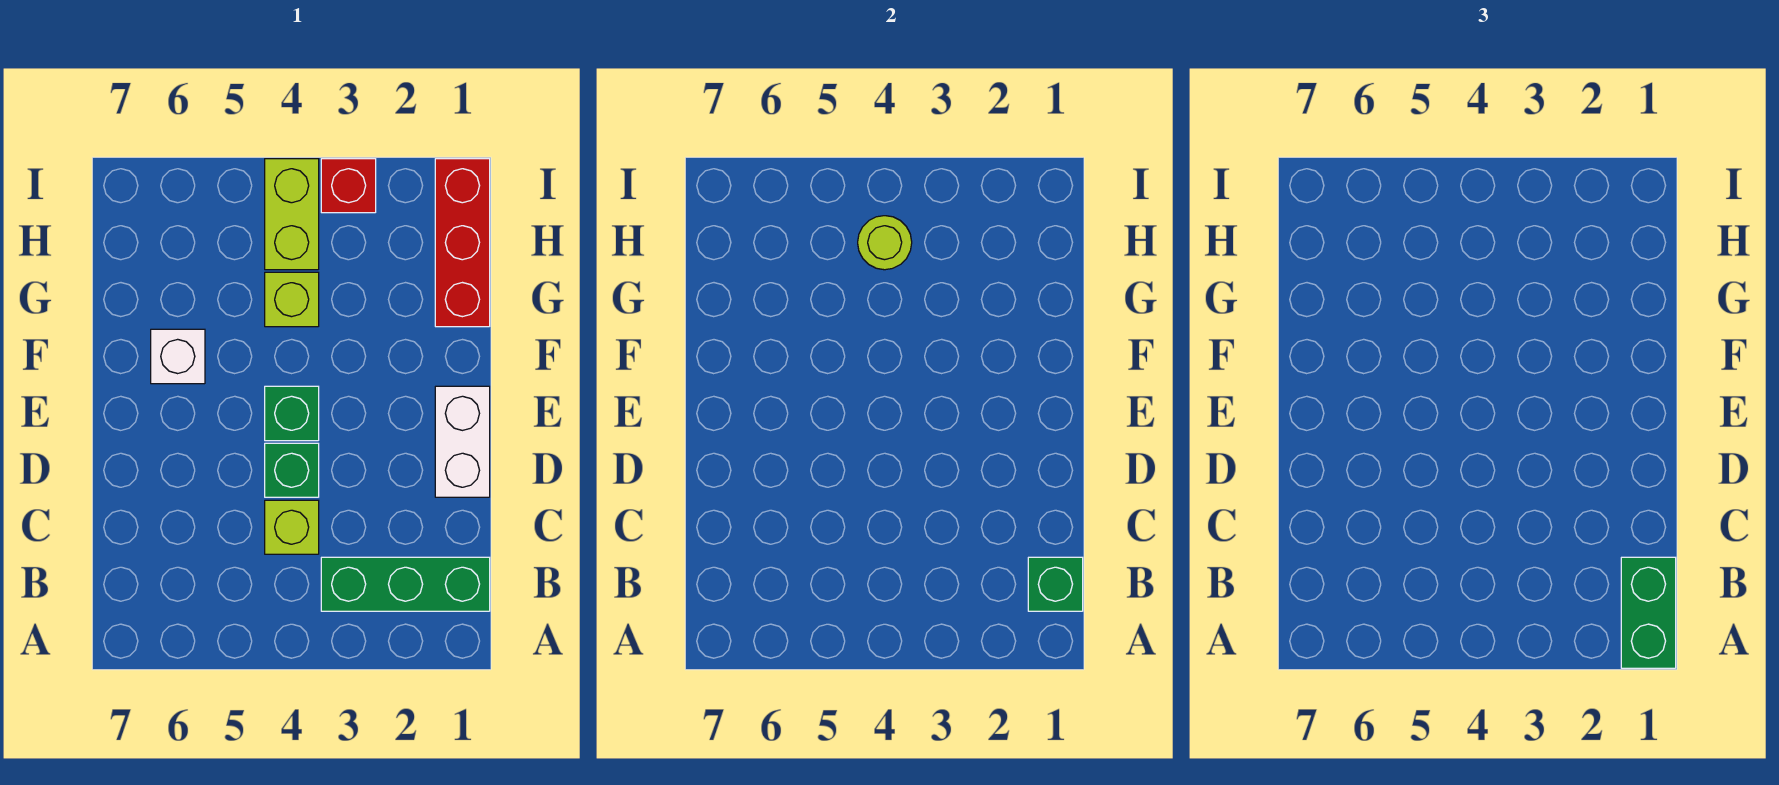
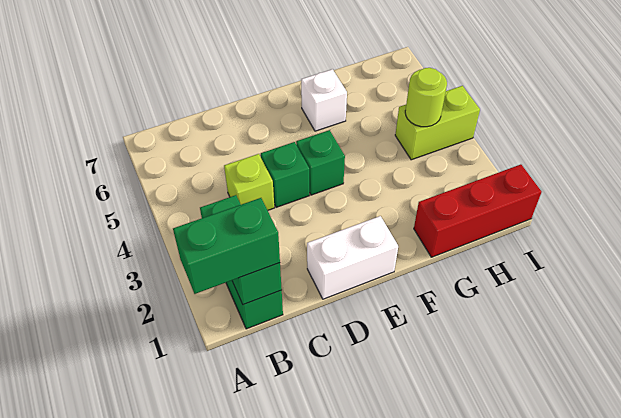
lime 1x1 brick [265,272,319,327] -> none
red 1x1 brick [321,159,376,213] -> none

